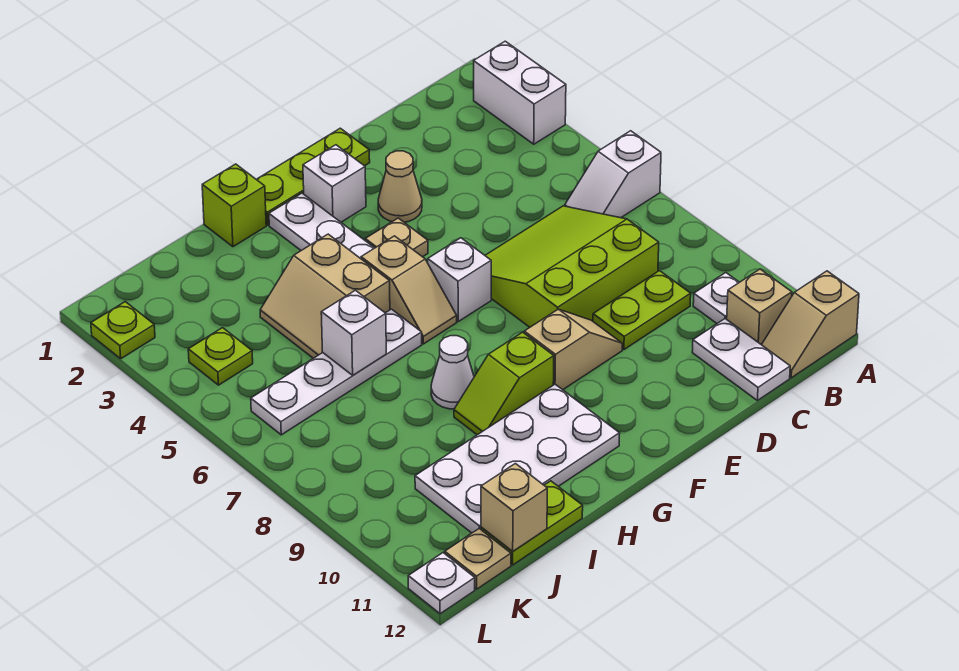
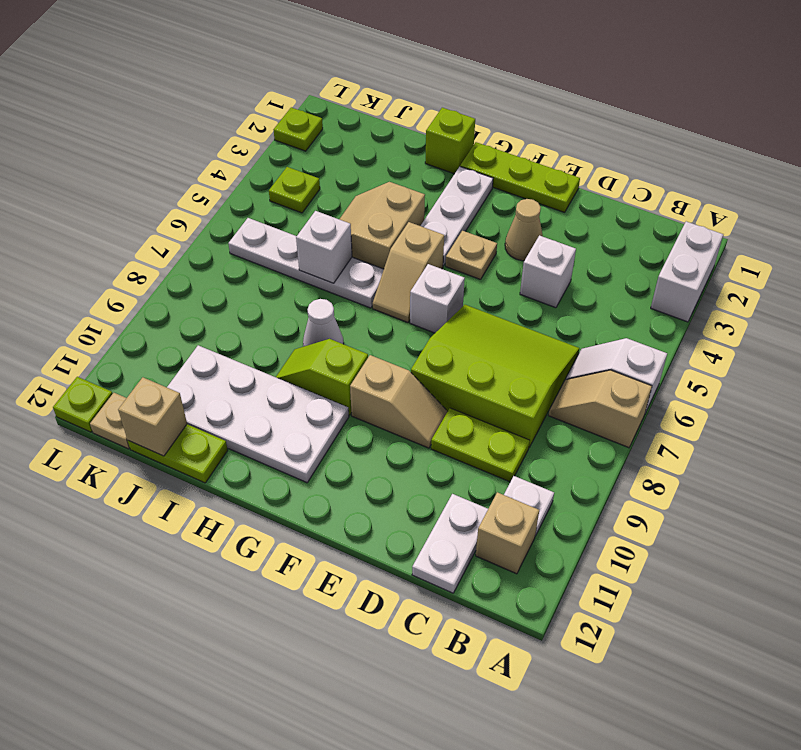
tan 1x2 slope [762,271,859,378] -> tan 1x2 slope moved to [549,370,652,448]
white 1x1 brick [303,145,366,222] -> white 1x1 brick moved to [520,235,576,308]
white 1x1 plate [408,553,475,614] -> lime 1x1 plate [53,377,113,432]

